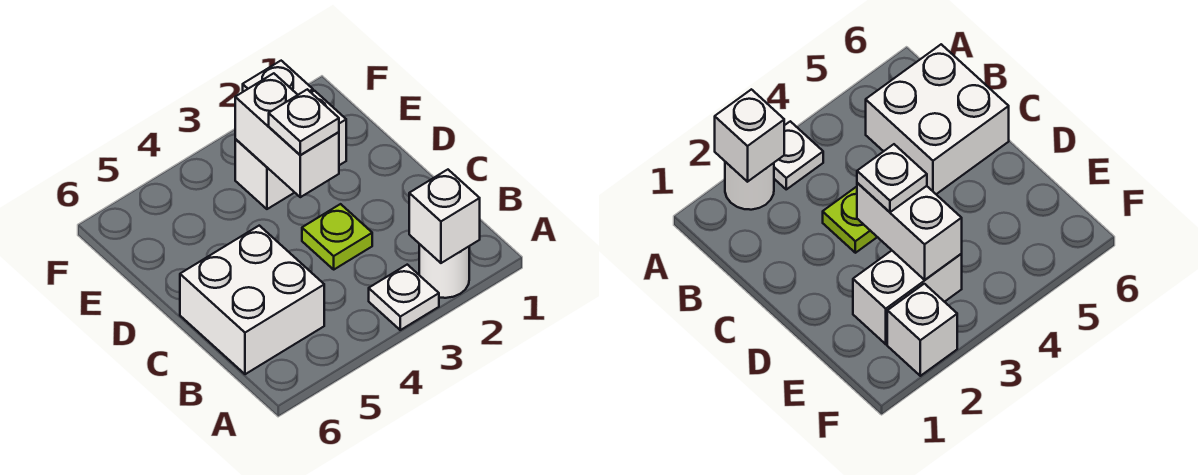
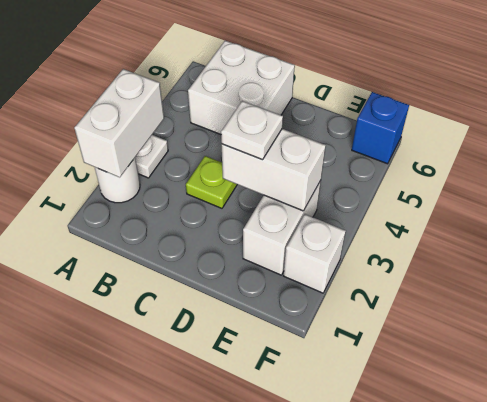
white 1x1 brick [409,170,480,263] -> white 1x2 brick [74,69,164,177]
none -> blue 1x1 brick [352,92,409,164]

